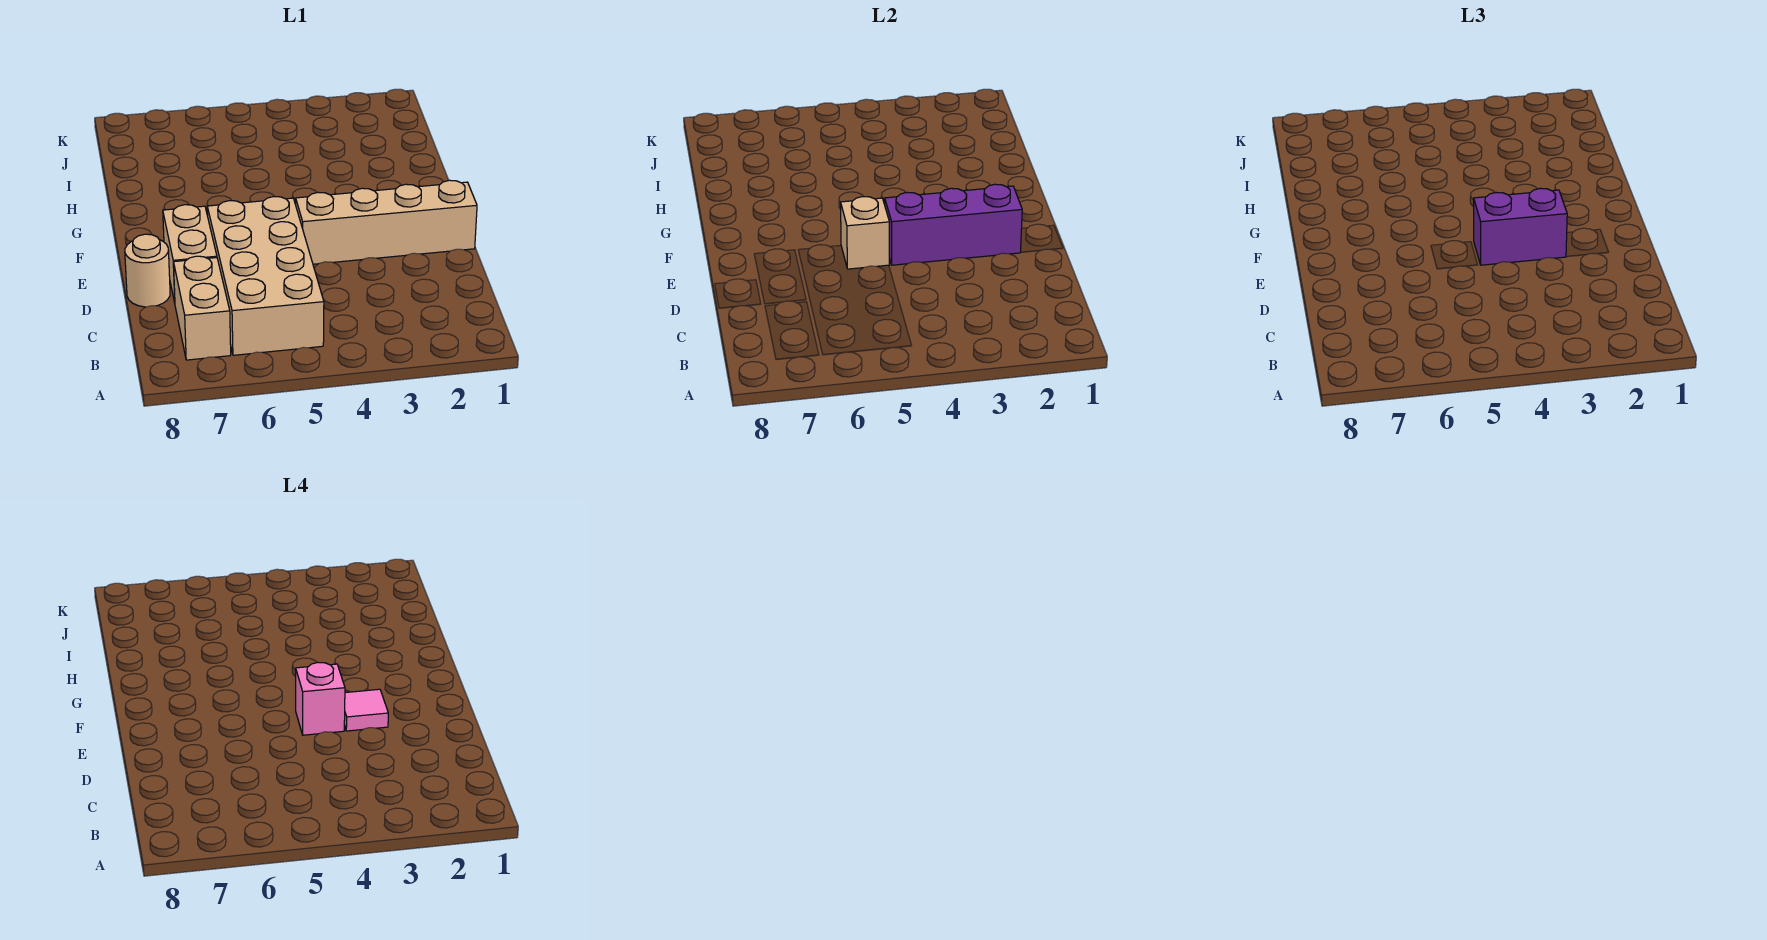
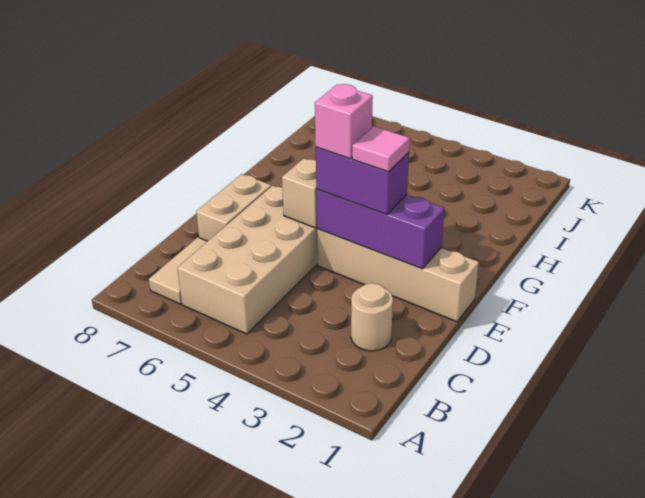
tan 1x2 brick [174,256,231,360] -> tan 1x2 tile [149,237,208,304]
tan 1x1 round brick [125,234,170,307] -> tan 1x1 round brick moved to [351,283,393,351]

